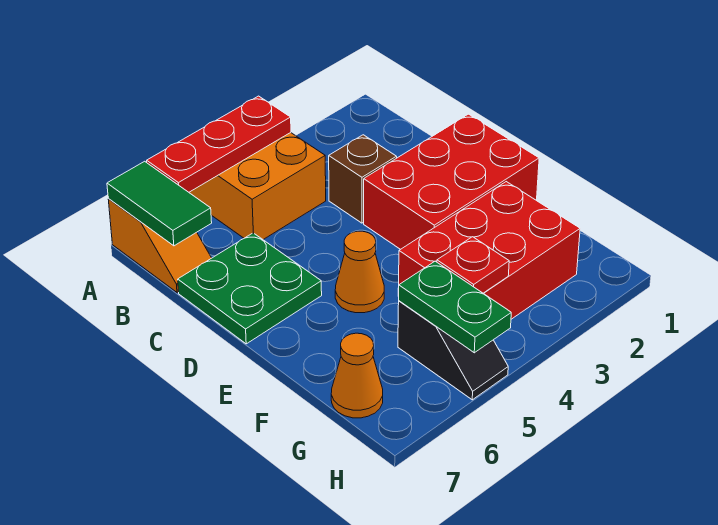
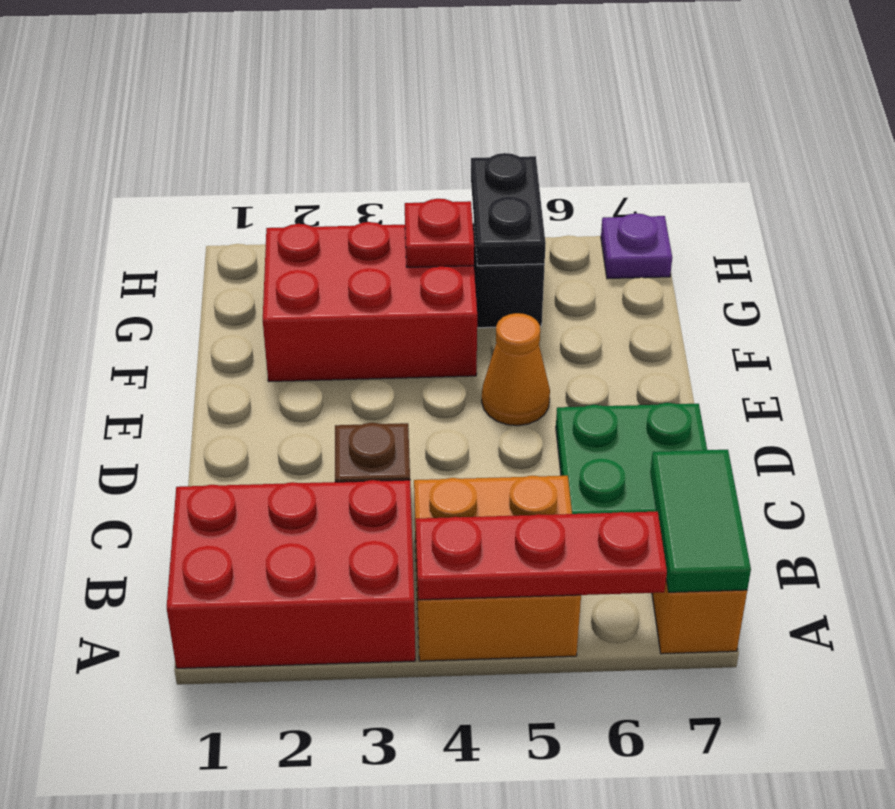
red 2x3 brick [364,114,539,249] -> red 2x3 brick moved to [167,480,415,668]
green 1x2 plate [399,261,511,353] -> black 1x2 plate [471,153,546,266]
orange 1x1 cone [331,333,383,418] -> none
none -> purple 1x1 plate [601,213,672,279]

